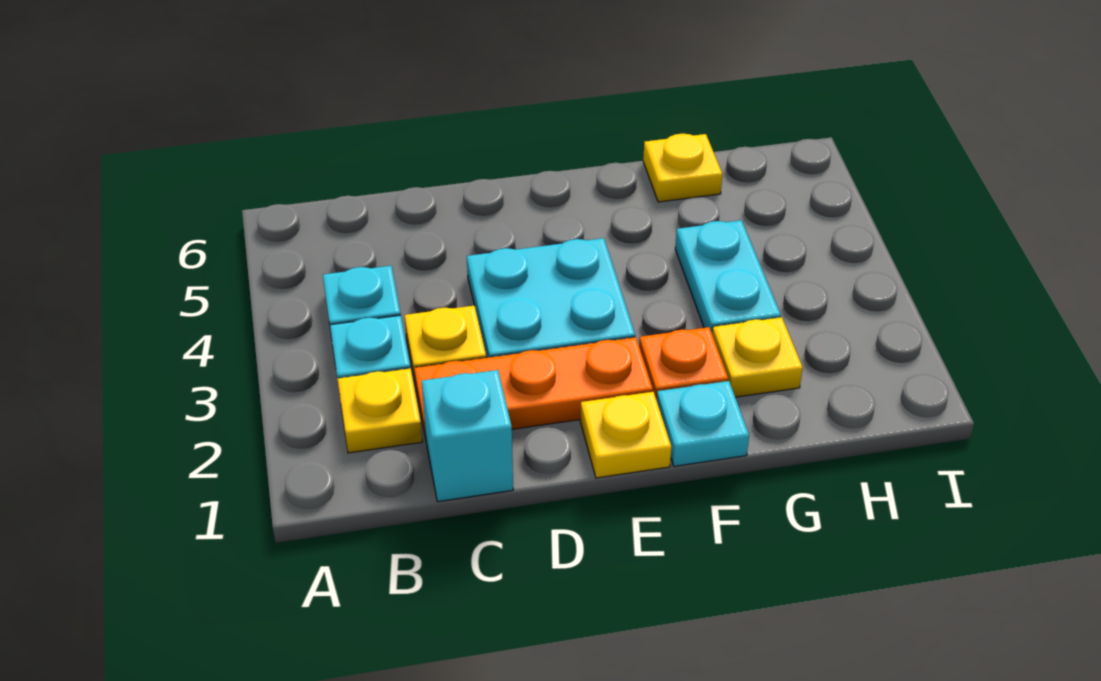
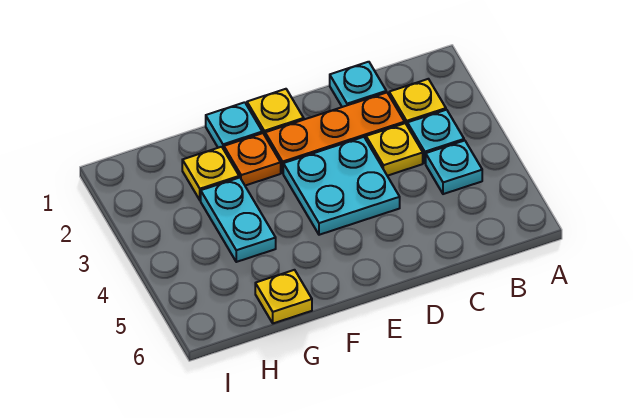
cyan 1x1 brick [422,370,513,501] -> cyan 1x1 plate [330,62,386,107]

